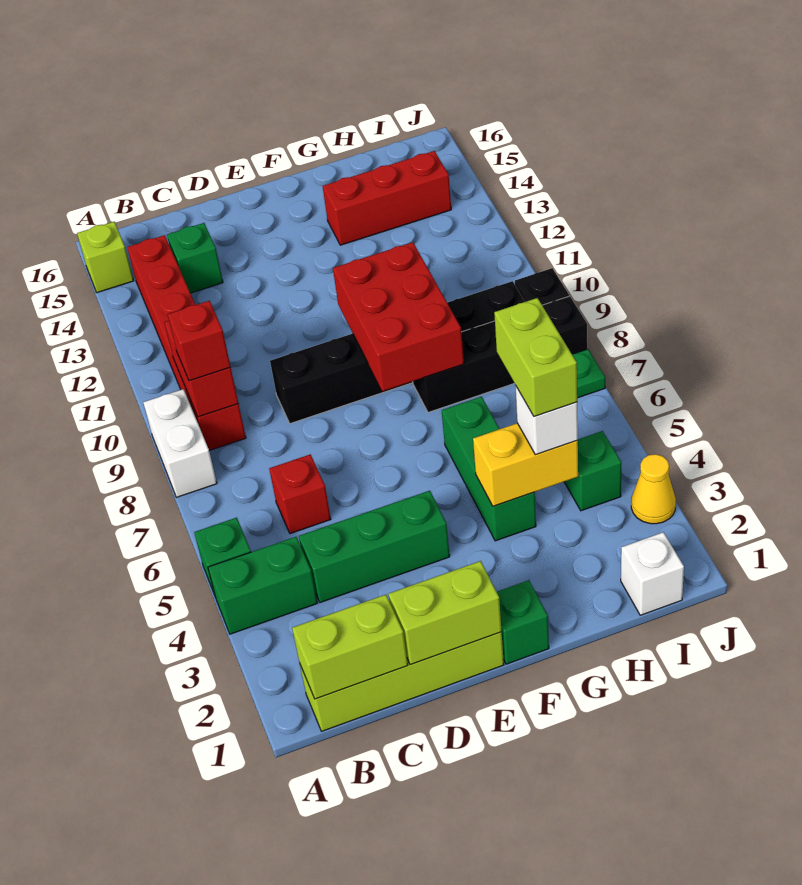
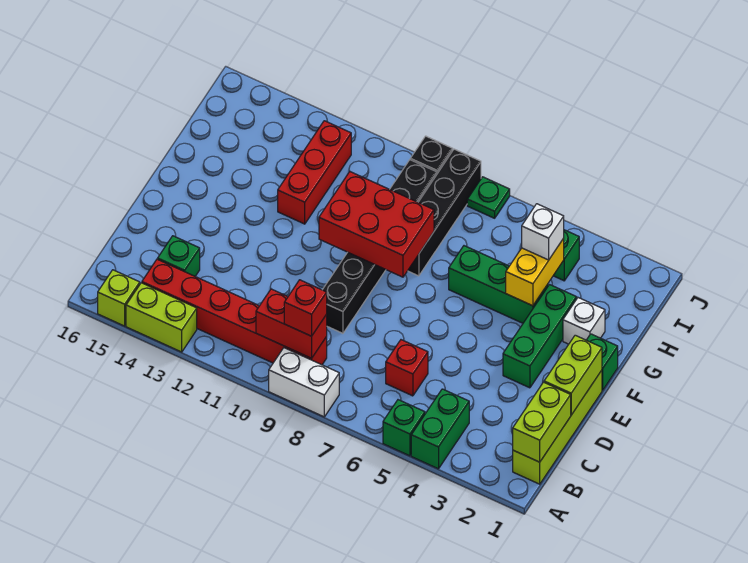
green 1x3 brick [299,491,450,603] -> green 1x3 brick moved to [503,285,577,388]
red 1x3 brick [323,151,451,245] -> red 1x3 brick moved to [278,121,351,224]
lime 1x2 brick [494,298,577,416] -> lime 1x2 brick moved to [126,283,197,352]
white 1x1 brick [621,532,684,615] -> white 1x1 brick moved to [563,298,605,344]
yellow 1x1 cone [631,454,676,524] -> none

